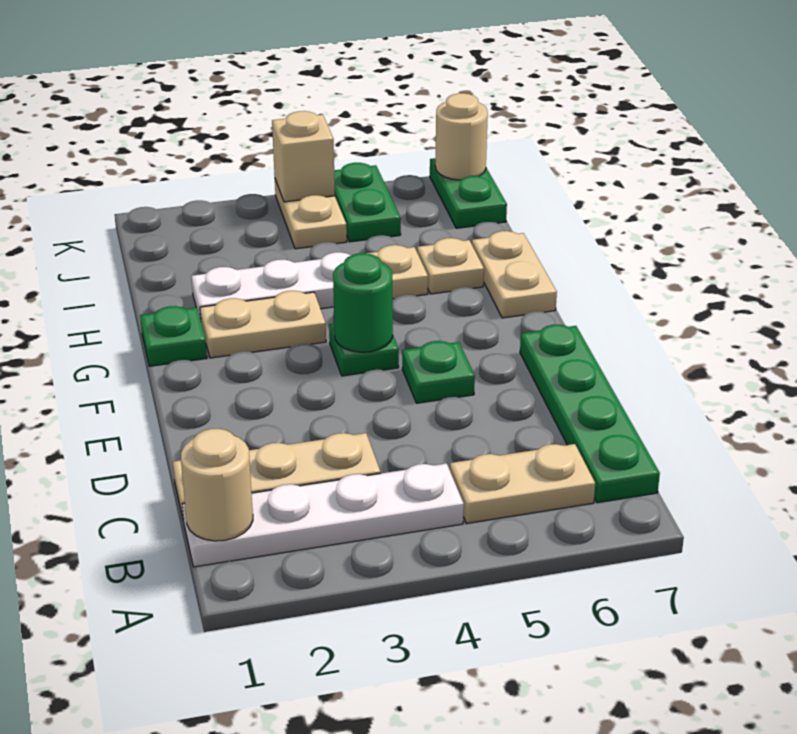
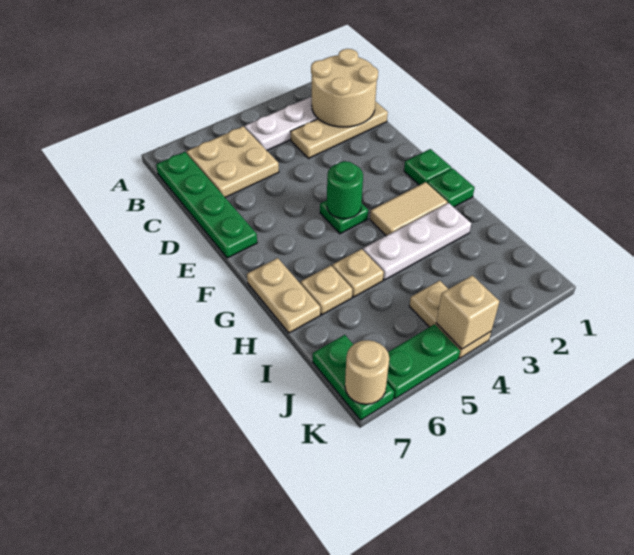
tan 1x1 round brick [181,429,253,541] -> tan 2x2 round brick [311,49,378,127]
tan 1x2 plate [450,444,595,524] -> tan 2x2 plate [187,126,279,197]
green 1x1 plate [402,341,475,403] -> green 1x1 plate moved to [404,149,451,185]
tan 1x2 plate [200,291,326,358] -> tan 1x2 tile [370,182,447,236]
green 1x2 plate [334,163,401,242] -> green 1x2 plate turned to [387,324,460,399]

